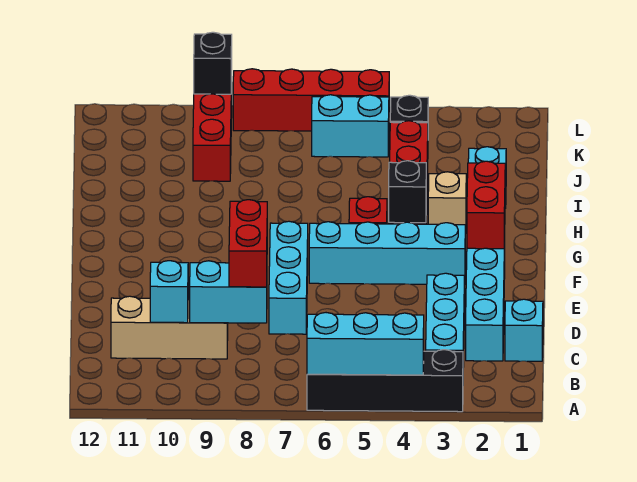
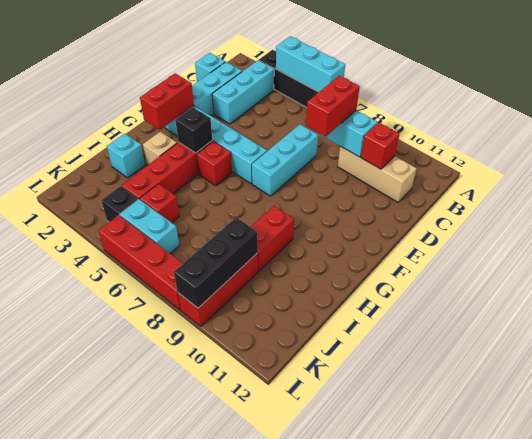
cyan 1x1 brick [150,261,188,323] -> red 1x1 brick [361,123,399,169]
none -> red 1x2 brick [251,206,294,271]
none -> red 1x1 brick [140,184,179,223]
black 1x1 brick [194,32,232,94] -> black 1x3 brick [174,217,258,308]

